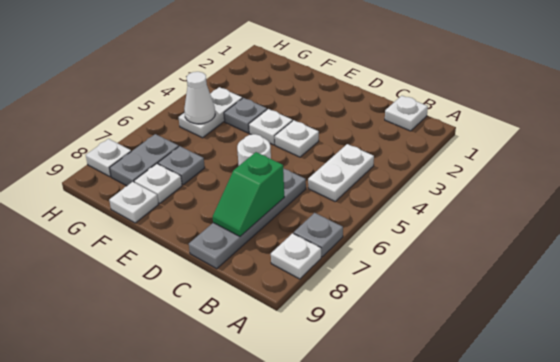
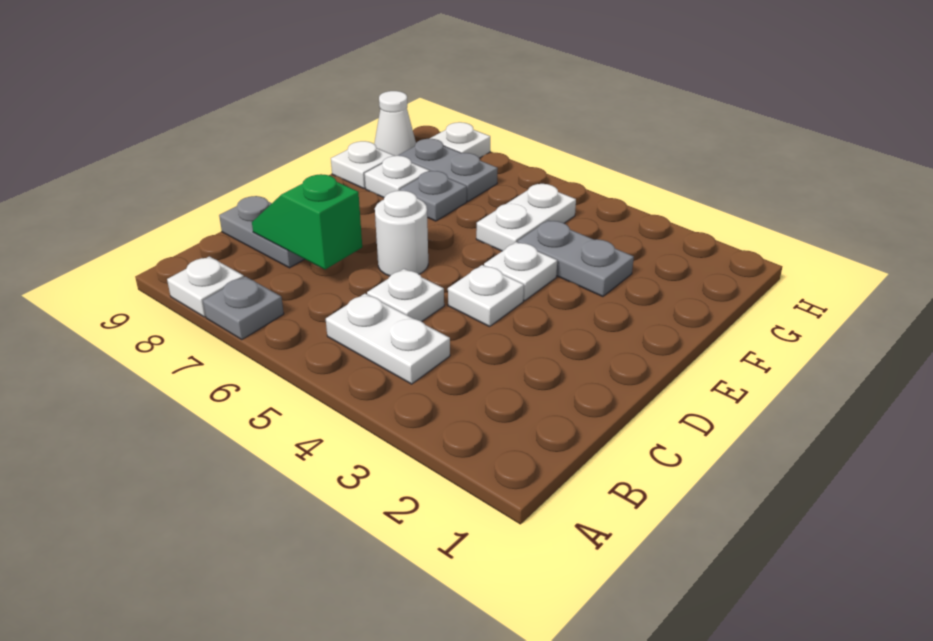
white 1x1 plate [385,96,428,131] -> white 1x1 plate moved to [367,269,444,322]
grey 1x4 plate [189,168,306,269] -> grey 1x2 plate [219,196,304,268]
grey 1x1 plate [224,98,267,133] -> grey 1x2 plate [518,220,634,297]
white 1x2 plate [179,87,242,138] -> white 1x2 plate turned to [476,184,576,251]
white 1x1 cone [184,72,215,124] -> white 1x1 cone moved to [374,91,416,156]

